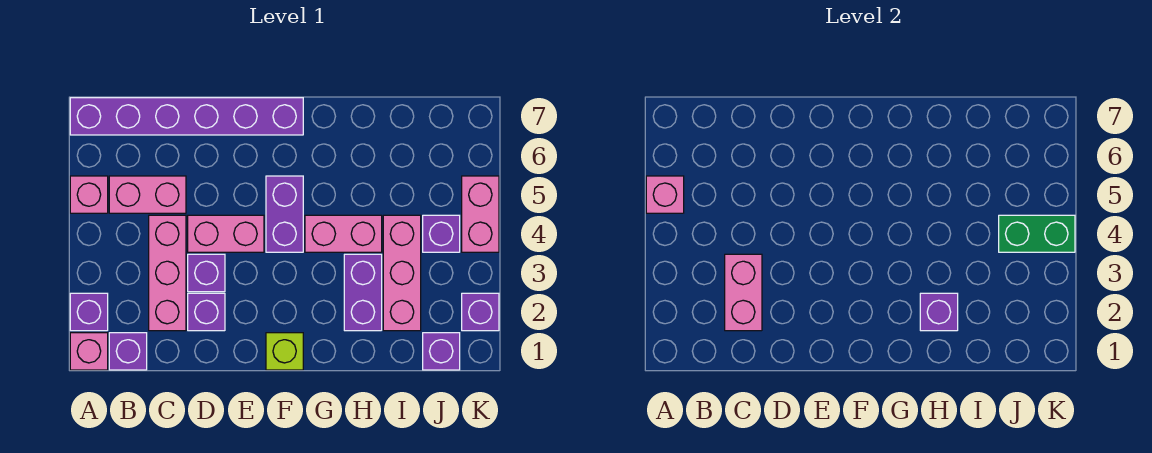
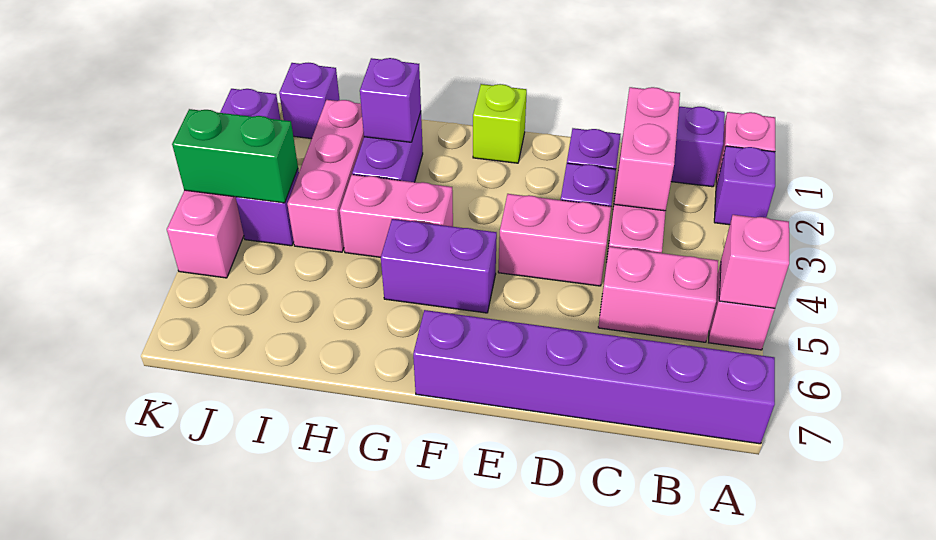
purple 1x2 brick [266,176,303,252] -> purple 1x2 brick turned to [381,219,497,313]

